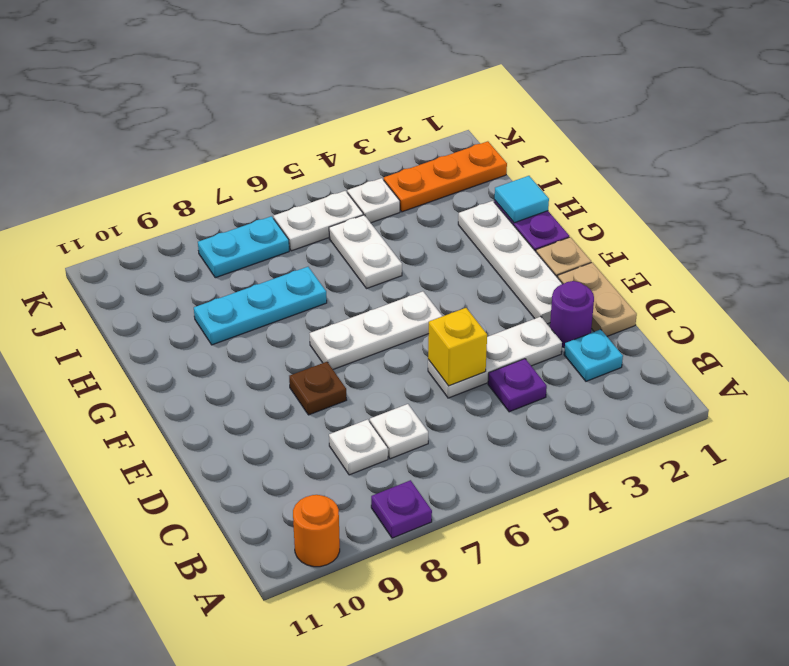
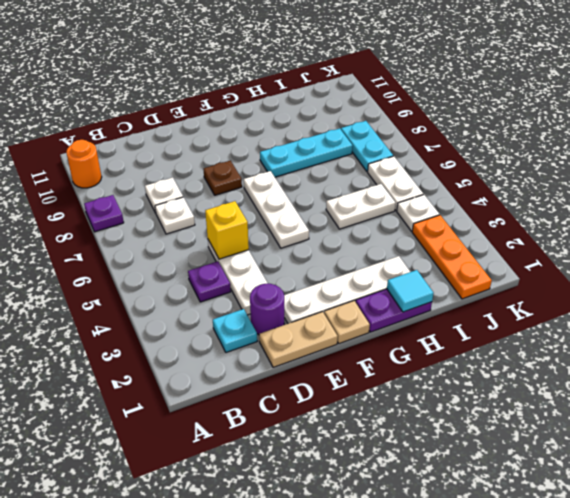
cyan 1x3 plate [194,267,327,345] -> cyan 1x3 plate turned to [260,128,353,177]

